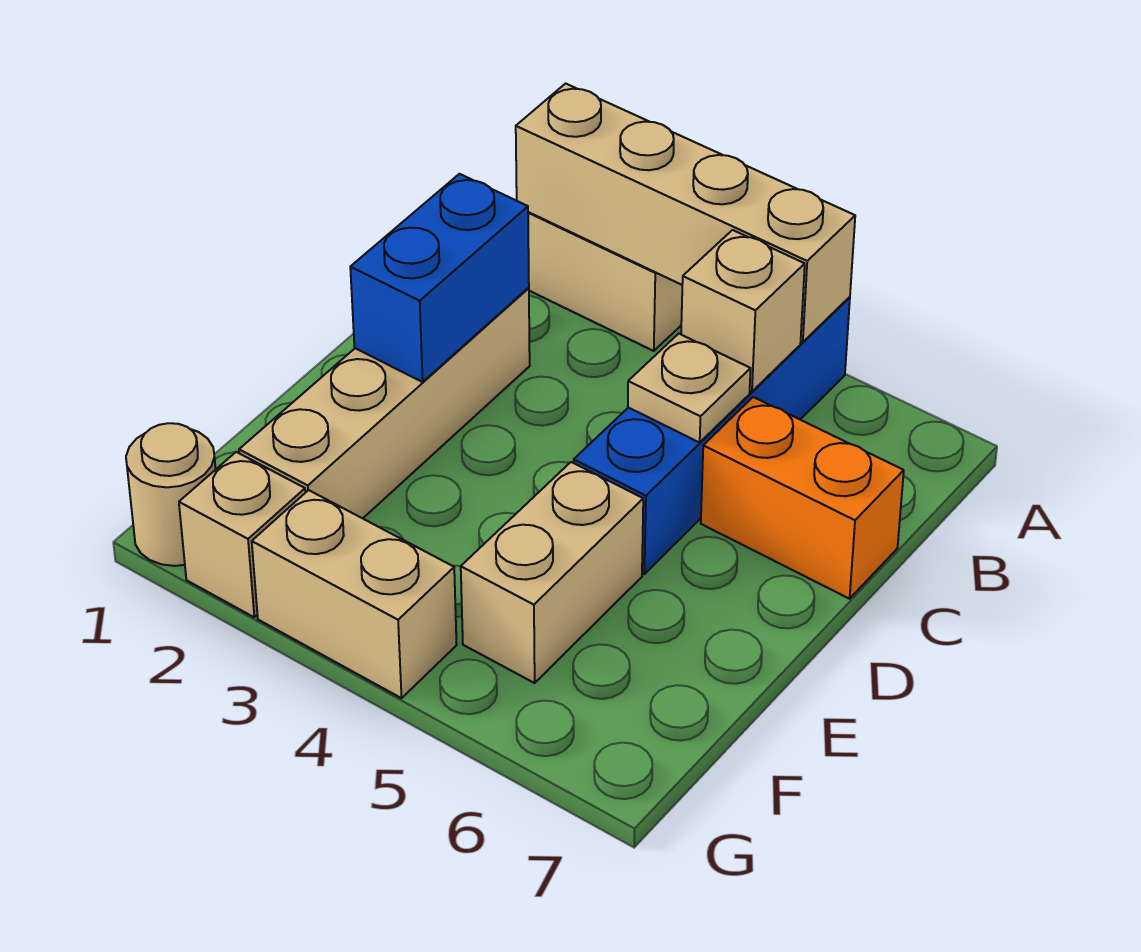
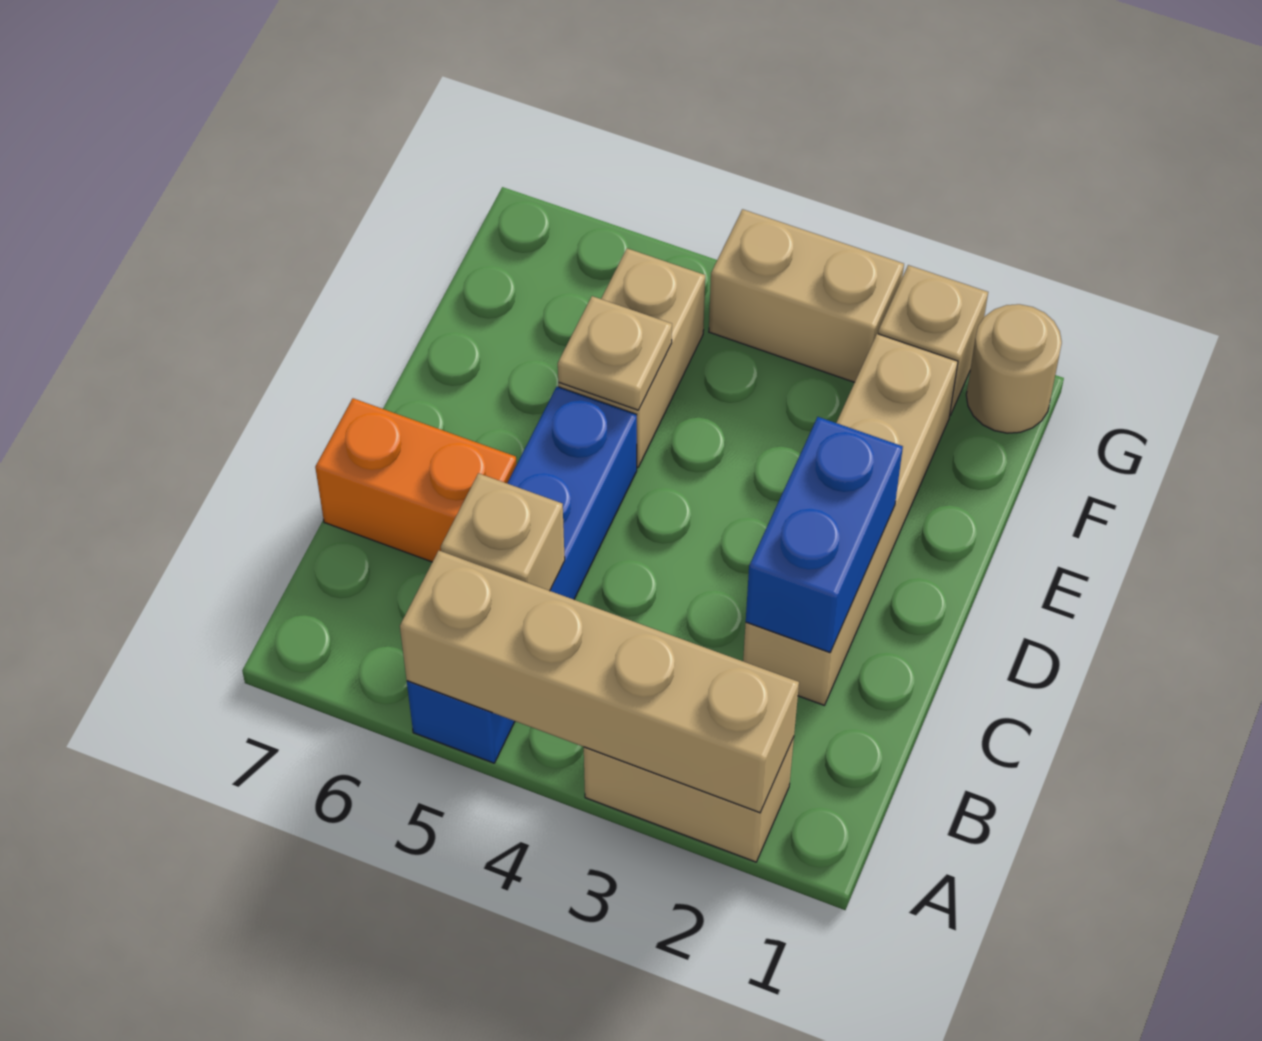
tan 1x1 plate [628,334,751,442] -> tan 1x1 plate moved to [558,296,672,410]

